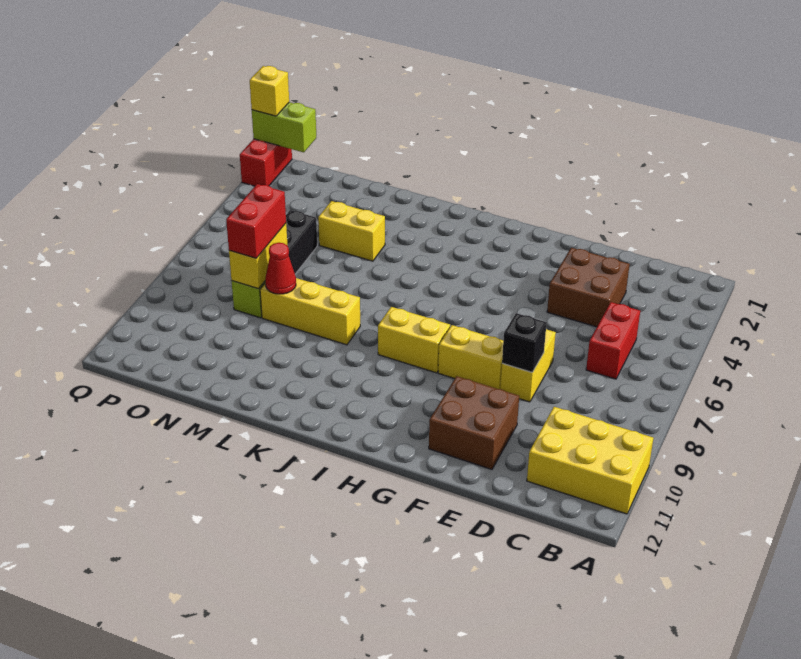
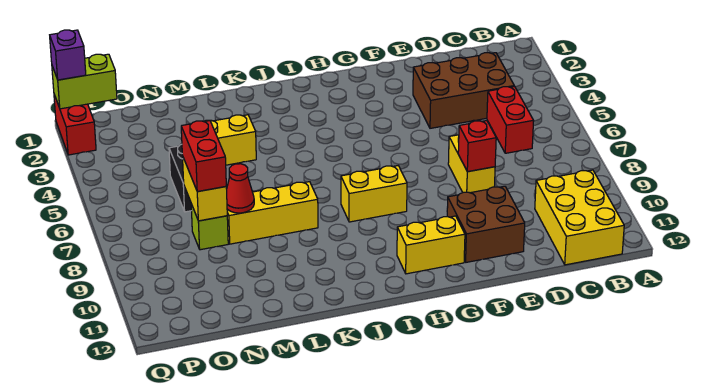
yellow 2x3 brick [527,407,653,514] -> yellow 2x3 brick turned to [535,170,624,265]
brown 2x2 brick [547,248,630,327] -> brown 2x3 brick [413,53,514,128]
black 1x1 brick [502,313,547,372] -> red 1x1 brick [458,121,496,172]
yellow 1x2 brick [438,325,503,389] -> yellow 1x2 brick moved to [397,216,465,274]
yellow 1x1 brick [250,66,289,116] -> purple 1x1 brick [50,30,86,80]

